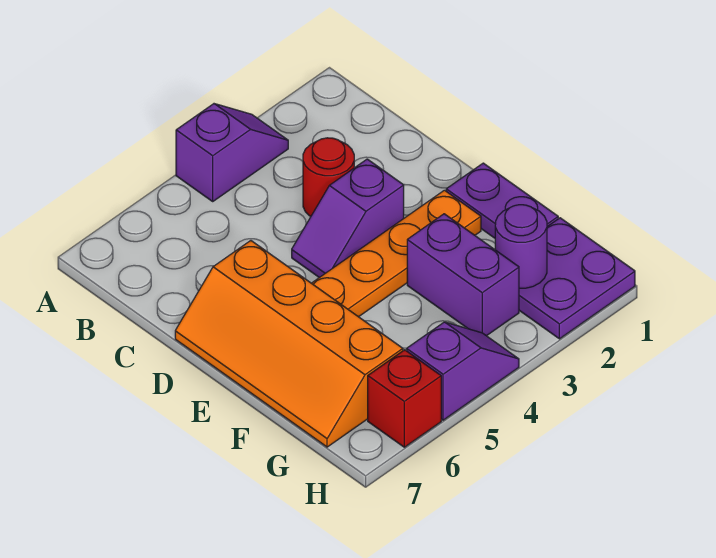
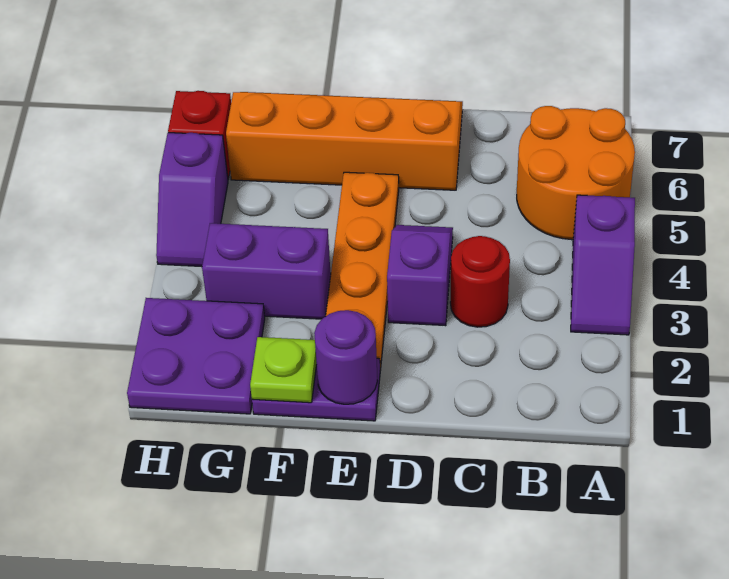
none -> orange 2x2 round brick [517,106,635,240]
none -> lime 1x1 plate [250,337,317,403]
purple 1x1 round brick [495,205,547,288] -> purple 1x1 round brick moved to [314,310,377,404]

